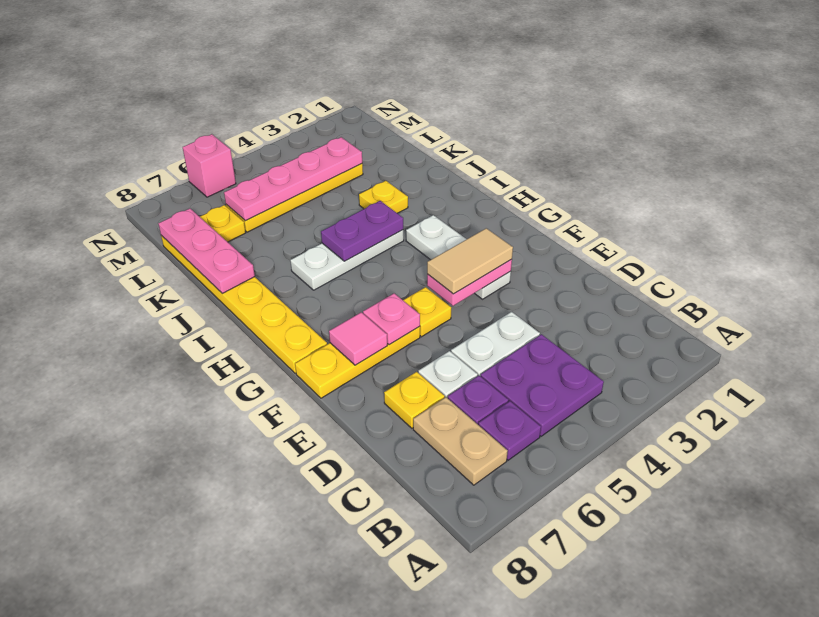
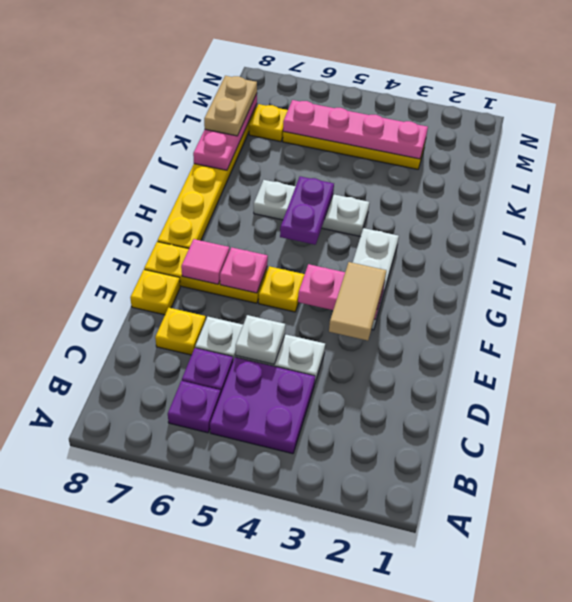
tan 1x2 plate [413,397,508,485] -> tan 1x2 plate moved to [204,76,257,136]
none -> white 1x1 plate [236,315,285,364]
tan 1x2 tile [427,228,513,294] -> tan 1x2 tile turned to [329,262,386,341]
purple 1x2 plate [321,201,403,261] -> purple 1x2 plate turned to [280,176,334,245]
yellow 1x1 plate [359,181,408,213] -> yellow 1x1 plate moved to [130,270,180,315]
pink 1x1 brick [183,134,236,197] -> none

